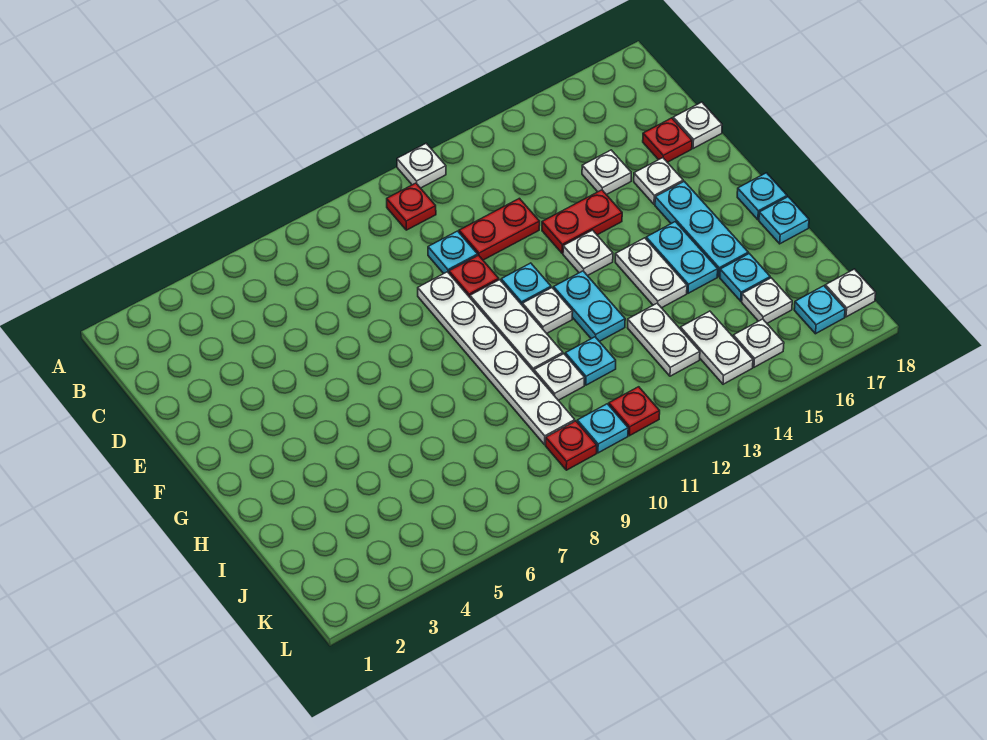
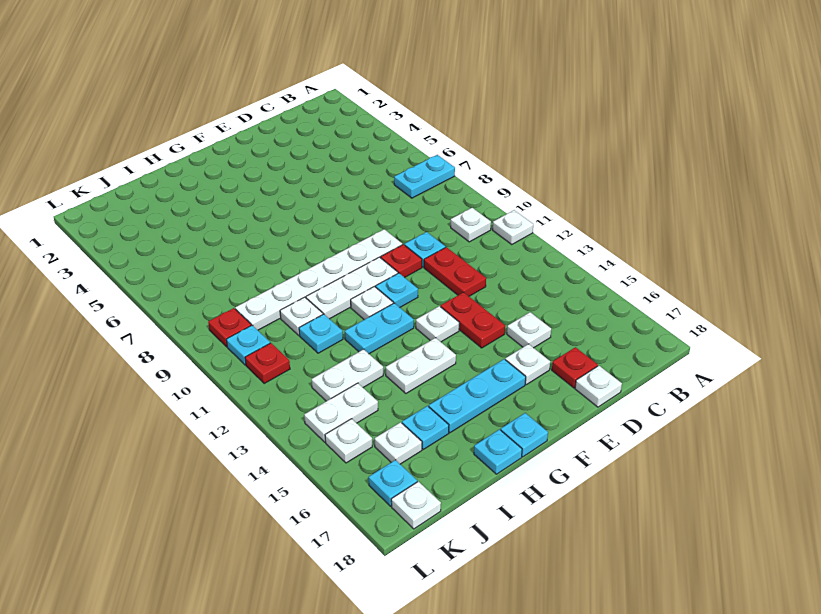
red 1x1 plate [387,183,436,230] -> white 1x1 plate [451,208,491,242]
cyan 1x2 plate [646,222,718,293] -> cyan 1x2 plate moved to [394,155,455,198]

